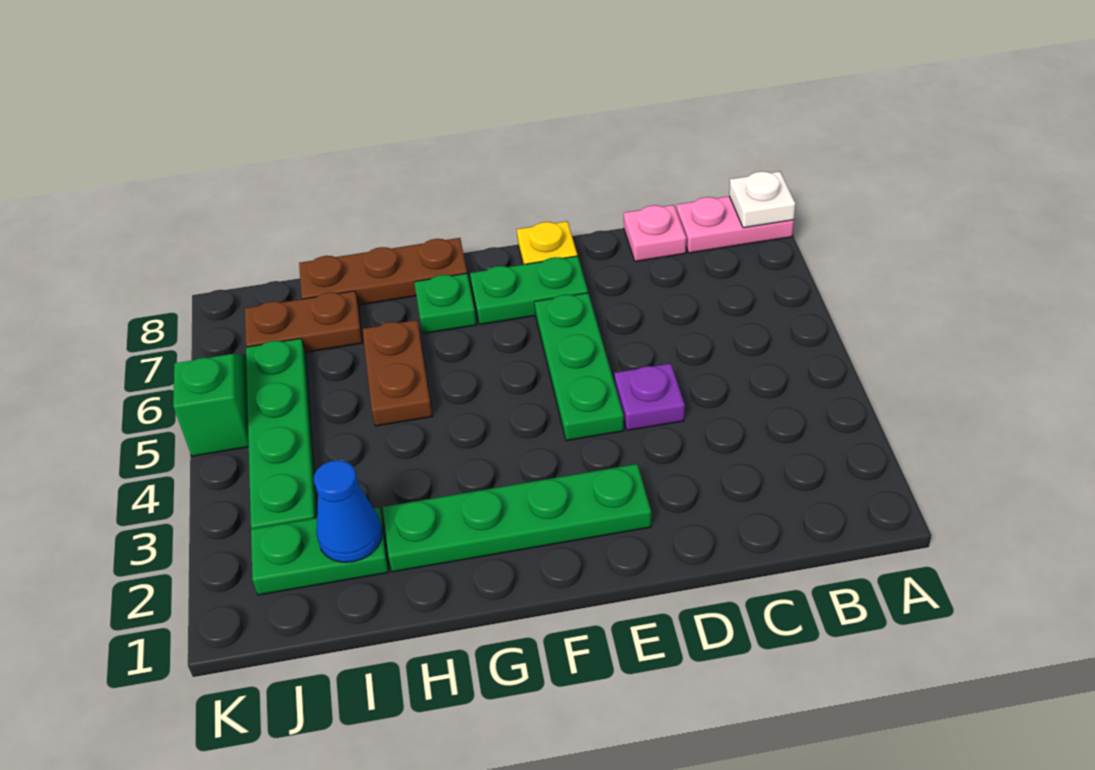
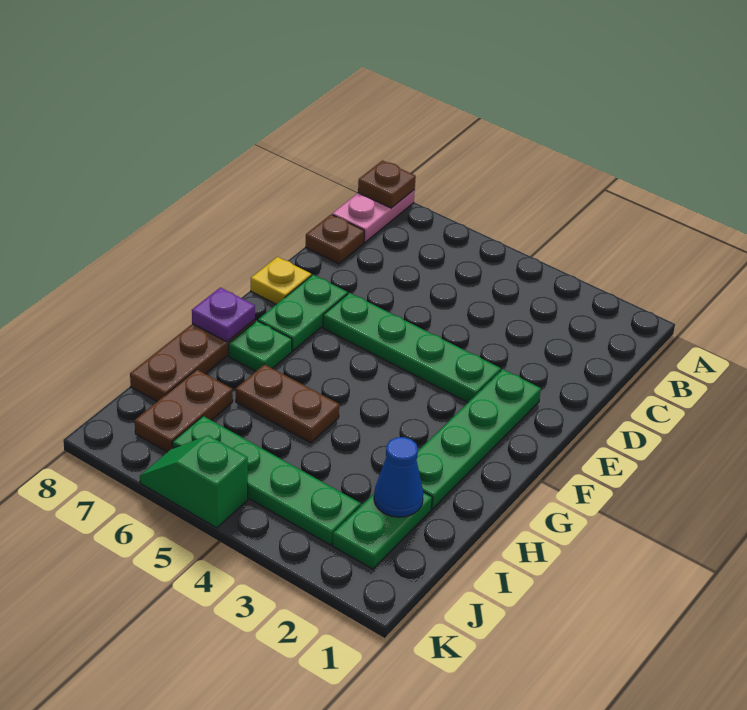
white 1x1 plate [729,171,795,228] -> brown 1x1 plate [358,161,416,208]
pink 1x1 plate [624,205,686,262] -> brown 1x1 plate [306,215,364,264]
purple 1x1 plate [614,363,685,431] -> purple 1x1 plate moved to [192,288,255,342]
green 1x3 plate [535,293,624,441] -> green 1x4 plate [323,293,501,402]

